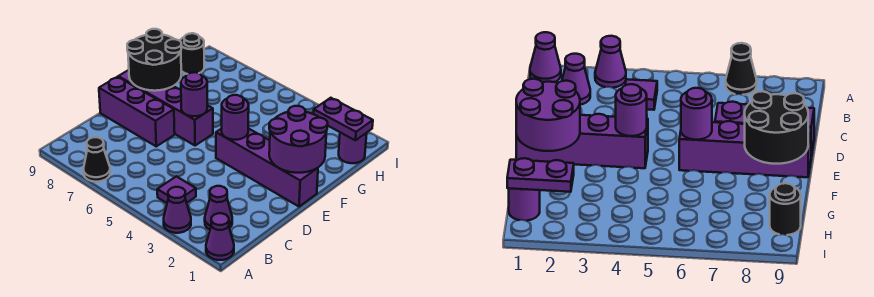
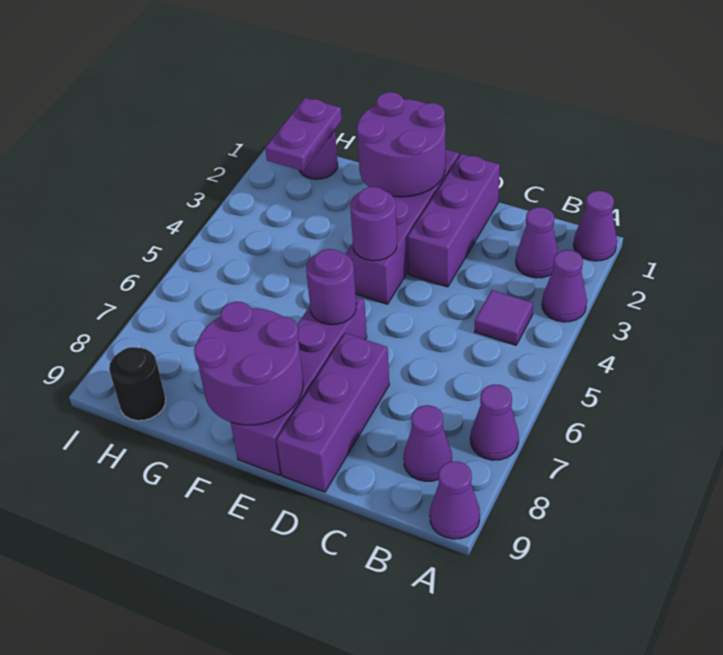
black 1x1 cone [83,137,110,182] -> purple 1x1 cone [470,384,519,460]
none -> purple 1x1 cone [430,461,480,539]
none -> purple 1x1 cone [404,405,452,481]
none -> purple 1x3 brick [407,154,500,287]
black 2x2 round brick [127,29,181,91] -> purple 2x2 round brick [194,302,303,425]

